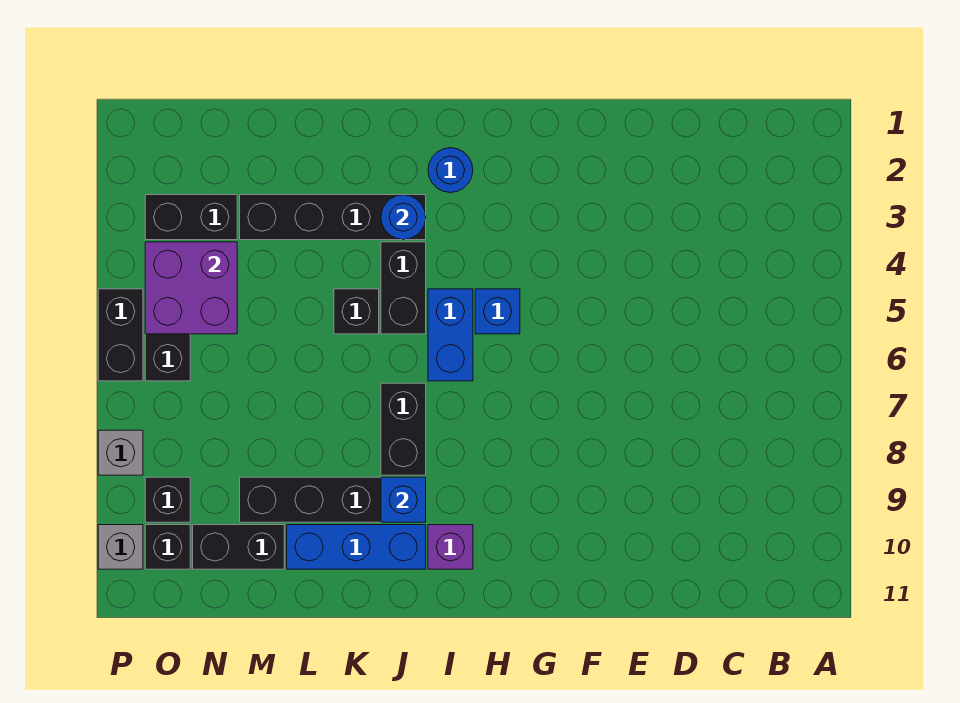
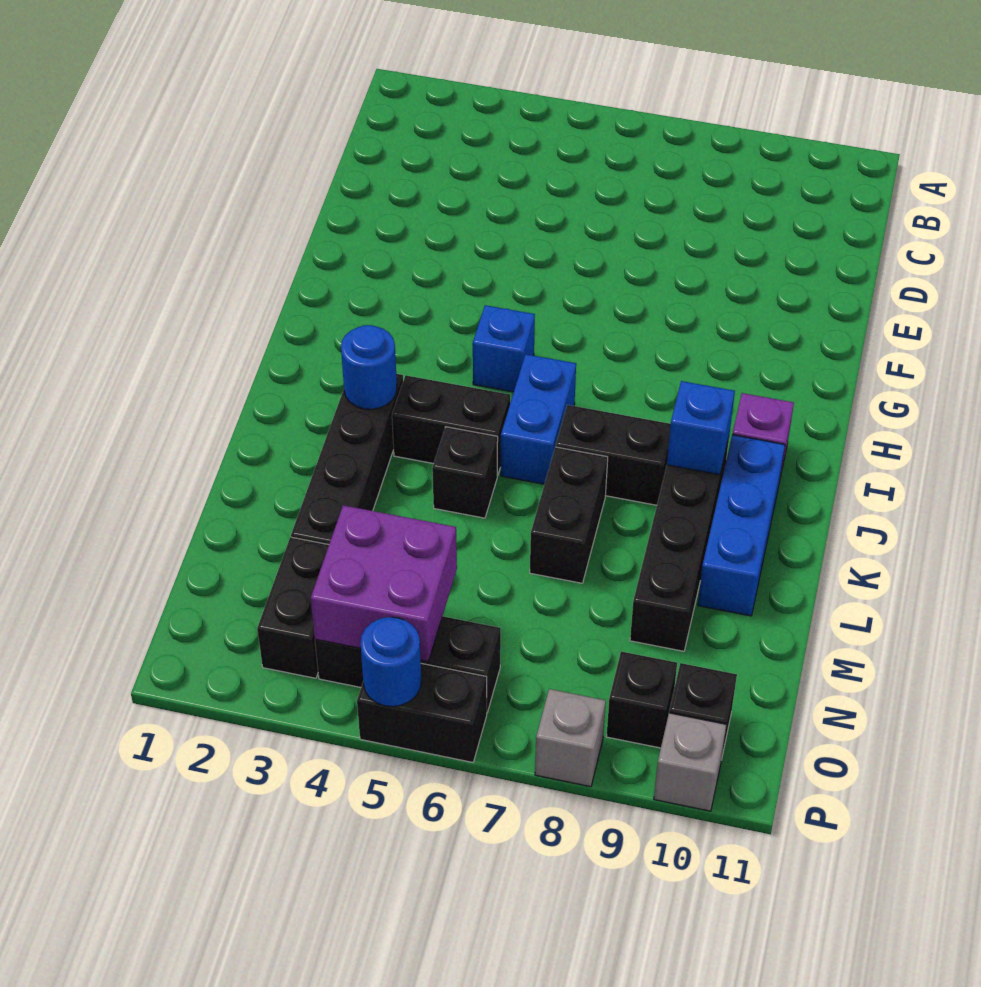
blue 1x1 round brick [428,148,473,193] -> blue 1x1 round brick moved to [360,617,421,707]
blue 1x2 brick [428,289,473,381] -> blue 1x2 brick turned to [501,354,576,484]
black 1x2 brick [193,525,284,569] -> black 1x2 brick moved to [530,447,608,583]

